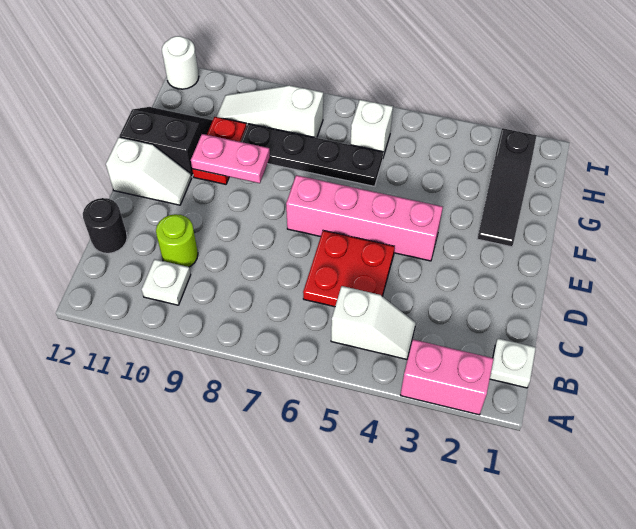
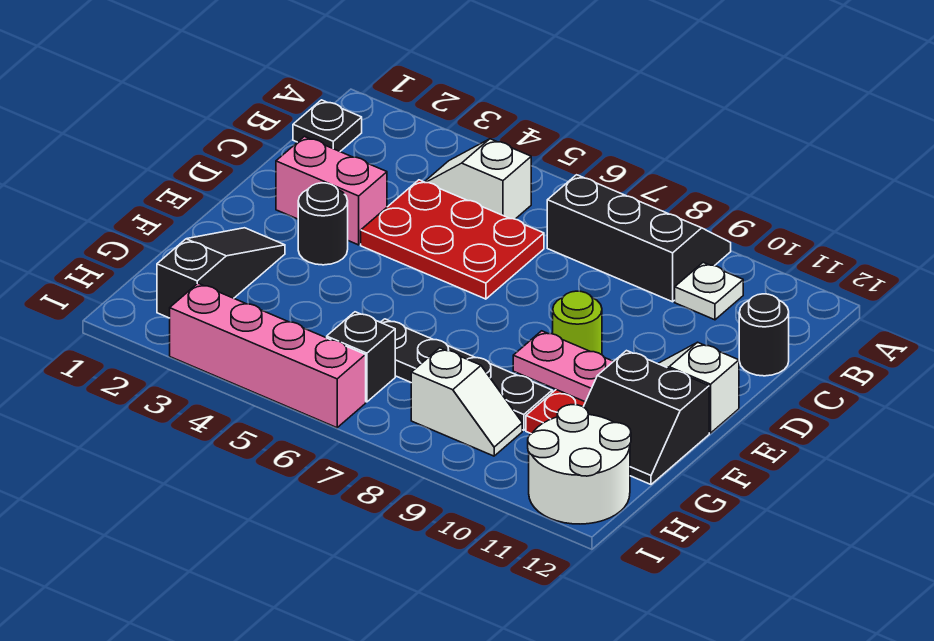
pink 1x2 brick [401,340,494,415] -> pink 1x2 brick moved to [276,137,387,245]
none -> black 2x3 slope [547,175,731,302]
white 1x1 plate [490,339,536,388] -> black 1x1 plate [293,100,362,151]
red 2x2 plate [303,231,395,307] -> red 2x3 plate [361,180,544,299]
lime 1x1 round brick [156,214,198,267] -> lime 1x1 round brick moved to [553,291,602,355]
none -> black 1x1 round brick [298,183,348,265]
pink 1x4 brick [286,175,443,261] -> pink 1x4 brick moved to [170,283,366,428]
white 1x1 brick [351,100,393,157] -> black 1x1 brick [327,312,395,402]
white 1x3 slope [217,86,323,138] -> white 1x2 slope [411,348,522,456]
white 1x1 round brick [162,36,199,89] -> white 2x2 round brick [528,405,631,524]

